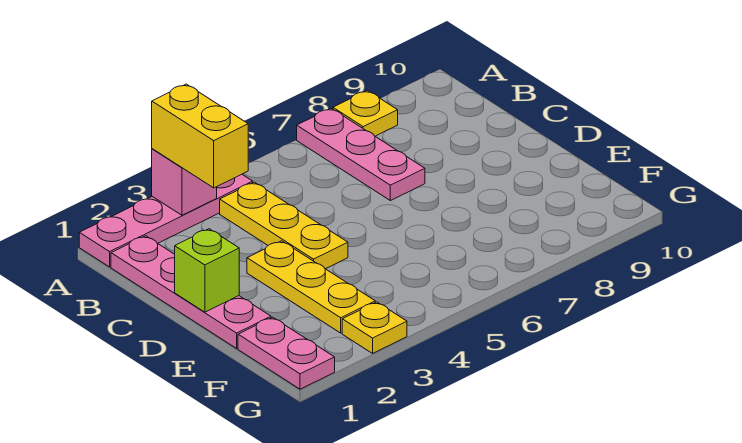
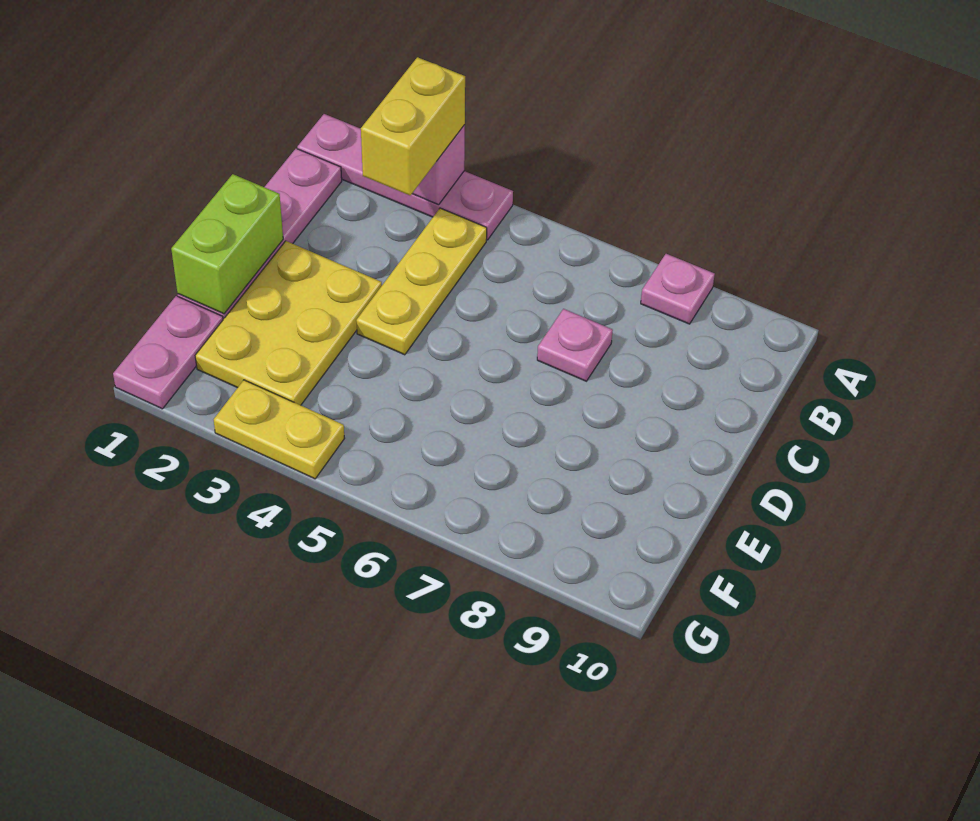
pink 1x3 plate [297,108,425,201] -> pink 1x1 plate [537,309,613,381]
yellow 1x1 plate [333,90,398,136] -> pink 1x1 plate [641,254,715,324]
lime 1x1 brick [175,229,239,312] -> lime 1x2 brick [171,174,283,314]
yellow 1x3 plate [247,241,375,333] -> yellow 2x3 plate [195,241,382,405]
yellow 1x1 plate [342,302,407,353] -> yellow 1x2 plate [214,380,345,479]

